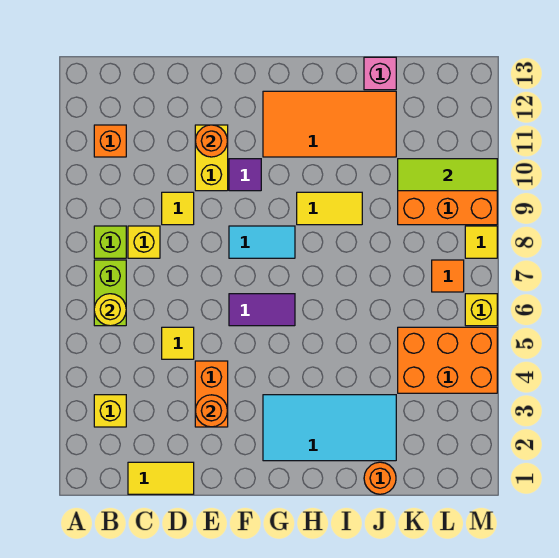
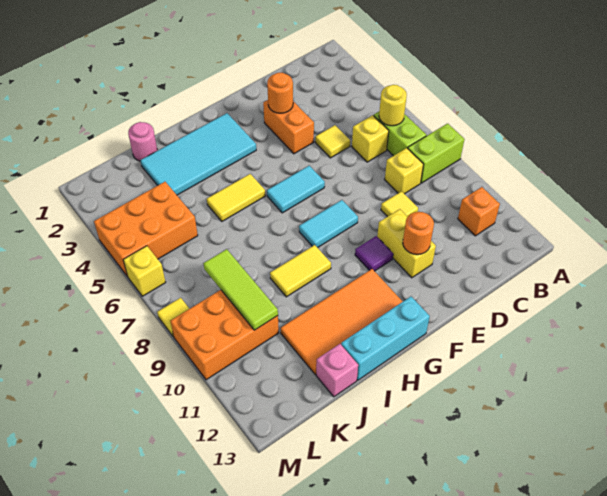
yellow 1x1 brick [94,395,126,427] -> yellow 1x1 brick moved to [352,115,389,162]
lime 1x1 brick [94,226,126,258] -> lime 1x2 brick [408,124,464,183]
yellow 1x2 tile [128,462,194,494] -> yellow 1x2 tile moved to [207,174,265,221]
purple 1x2 tile [229,294,295,326] -> cyan 1x2 tile [267,166,325,213]
none -> cyan 1x3 brick [341,297,430,380]
orange 1x1 round brick [364,462,396,494] -> pink 1x1 round brick [128,122,157,161]
lime 1x3 tile [398,159,497,191] -> lime 1x3 tile turned to [203,249,278,330]
orange 1x1 tile [432,260,464,292] -> none

